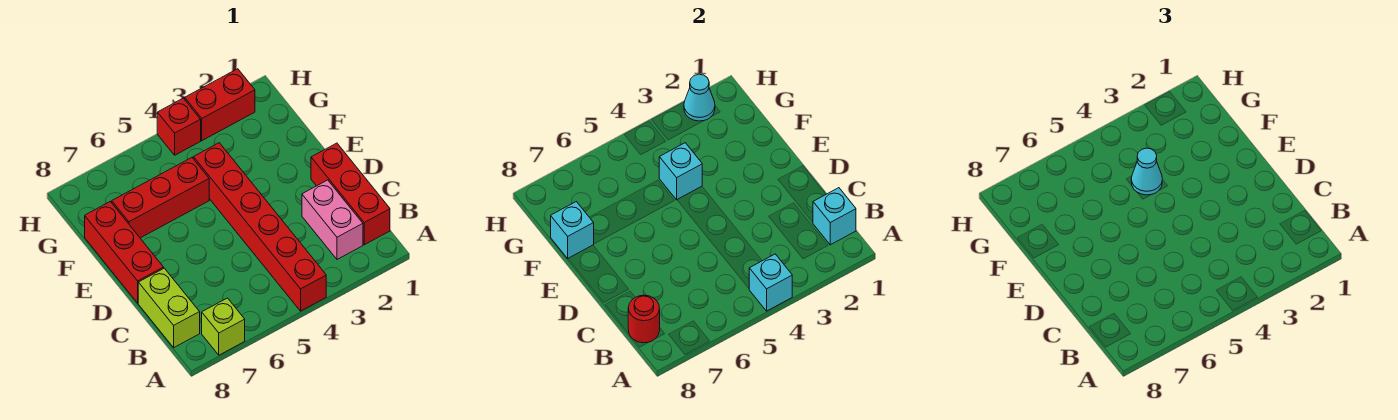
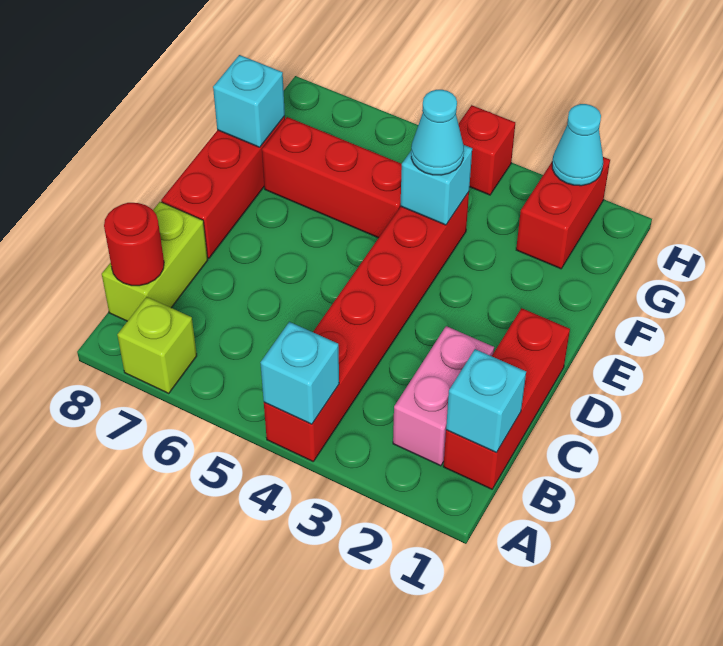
red 1x2 brick [185,69,255,141] -> red 1x2 brick turned to [516,157,610,269]

